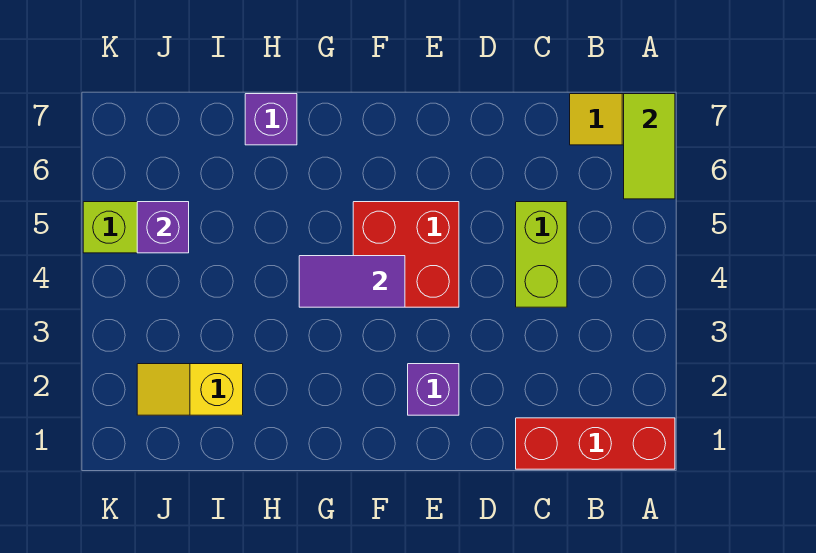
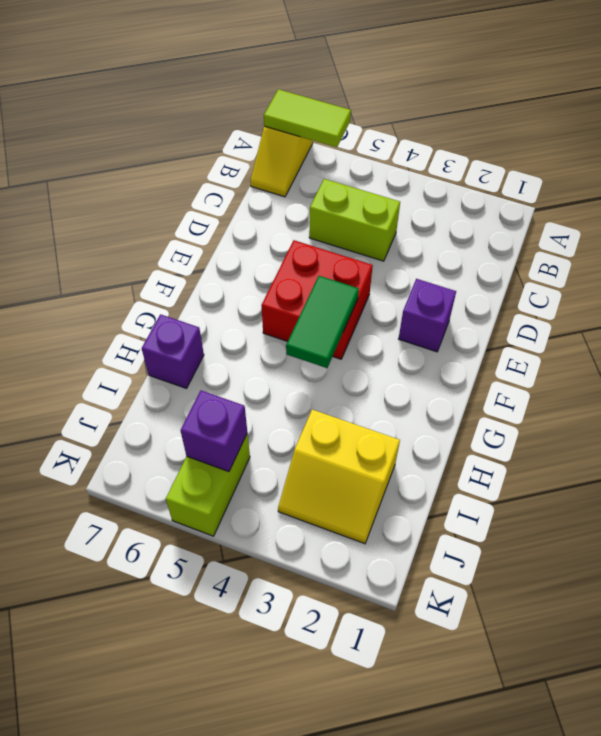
red 1x3 brick [516,418,675,469] -> none
purple 1x2 tile [299,256,405,307] -> green 1x2 tile [286,276,359,368]
yellow 1x2 slope [137,364,243,415] -> yellow 2x2 slope [278,410,400,544]

